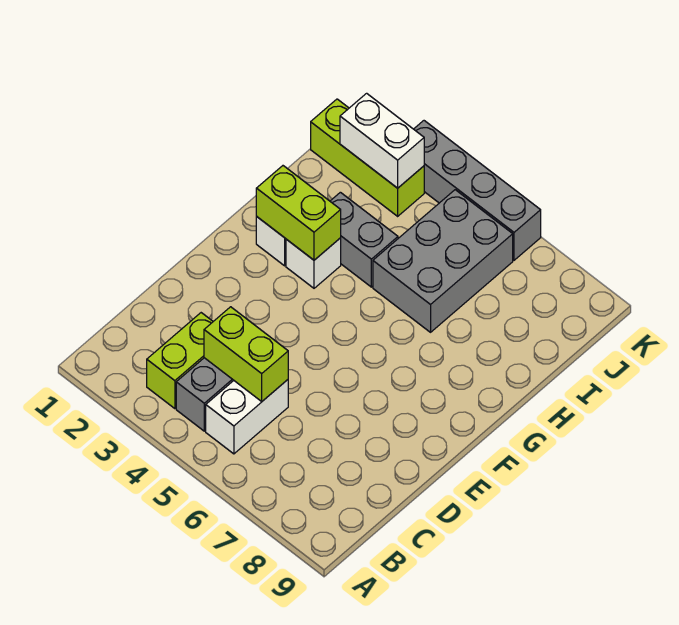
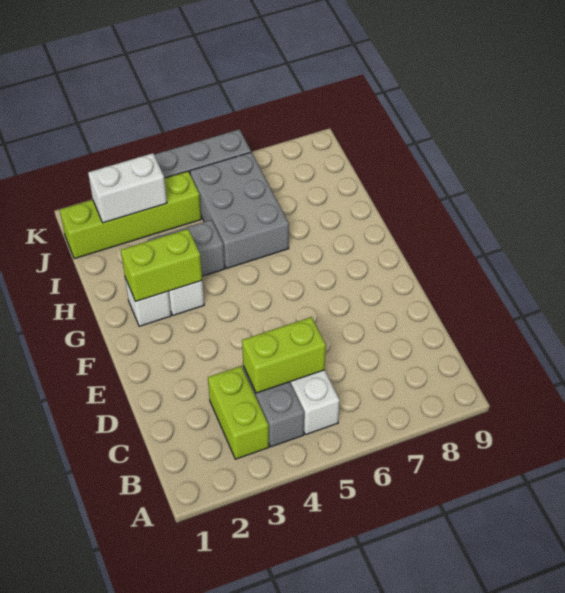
lime 1x3 brick [311,99,424,216] -> lime 1x4 brick [60,171,201,259]

